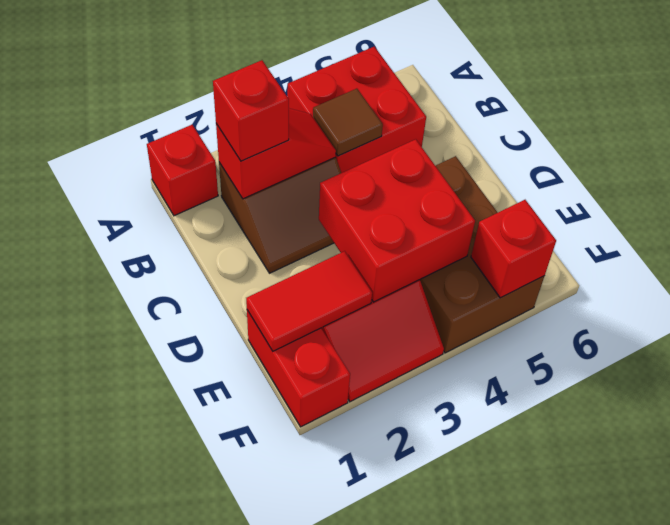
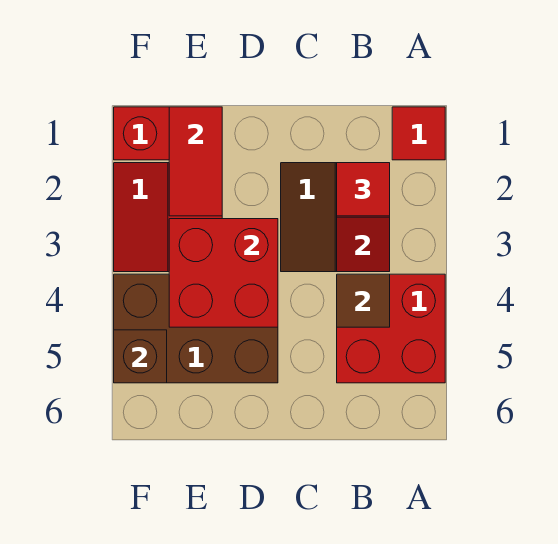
red 1x1 brick [147,125,218,216] -> red 1x1 tile [392,107,445,160]
red 1x1 brick [213,60,289,161] -> red 1x1 tile [337,163,390,216]
red 1x1 brick [471,200,556,298] -> brown 1x1 brick [114,330,167,383]

